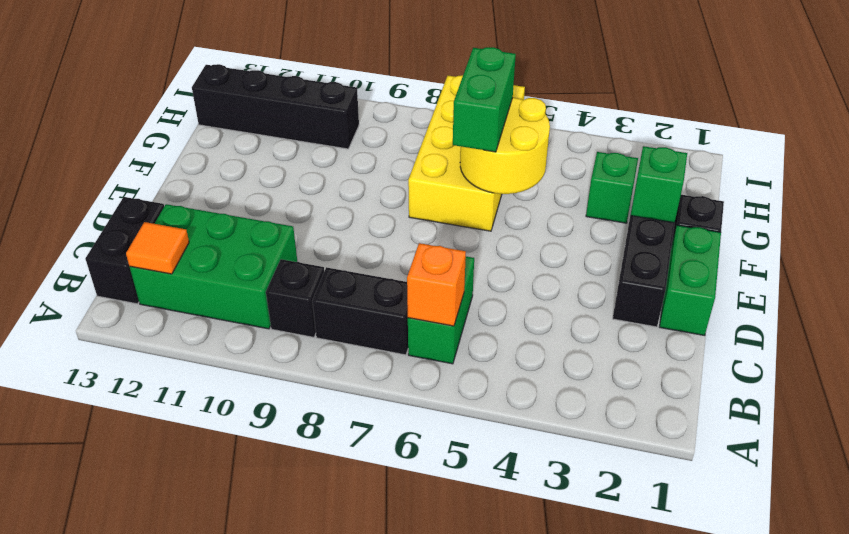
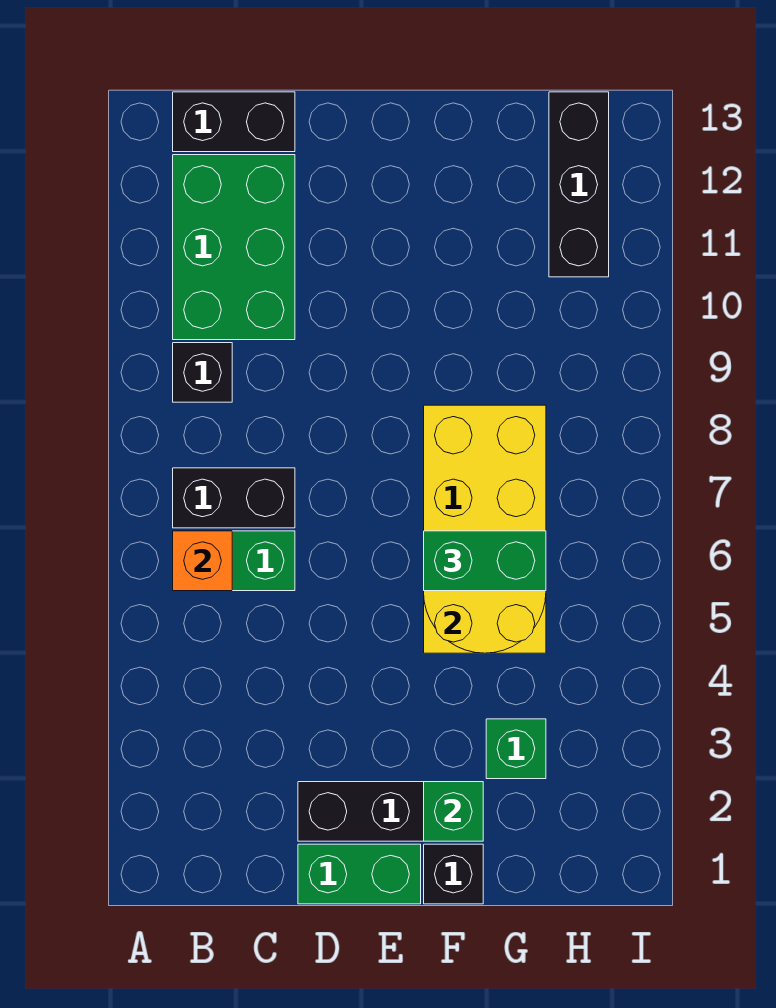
black 1x2 brick [312,267,408,355] -> black 1x2 brick turned to [173,468,295,528]
orange 1x1 tile [126,222,189,274] -> none
yellow 2x4 brick [408,75,525,231] -> yellow 2x4 brick turned to [424,405,546,653]
black 1x4 brick [192,64,359,149] -> black 1x3 brick [549,92,609,277]

